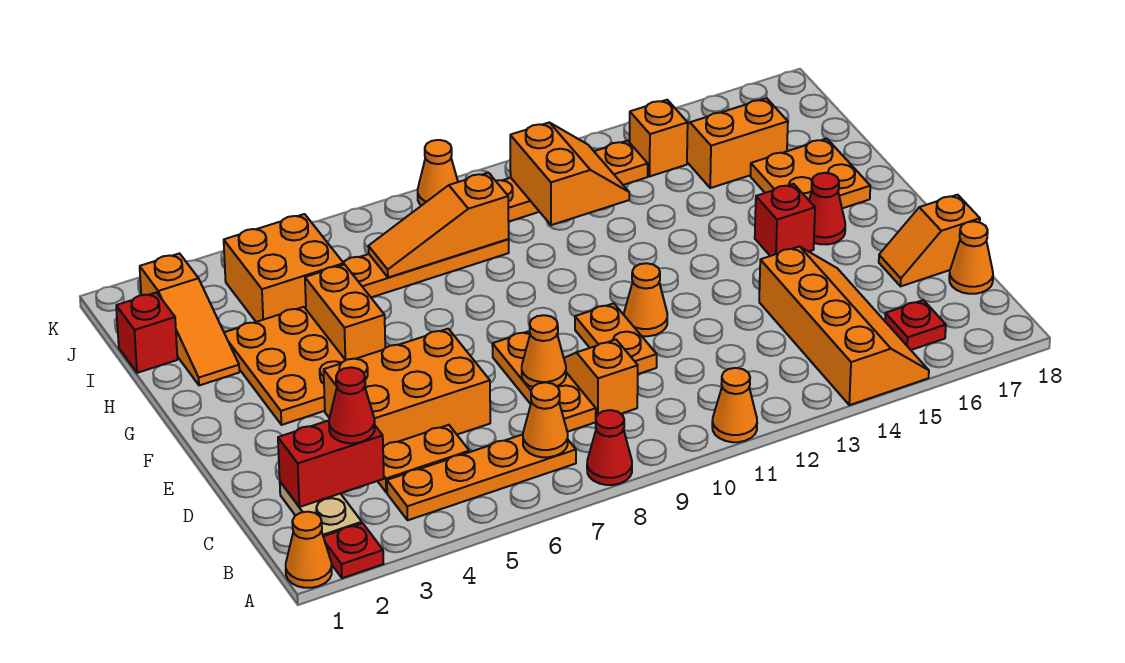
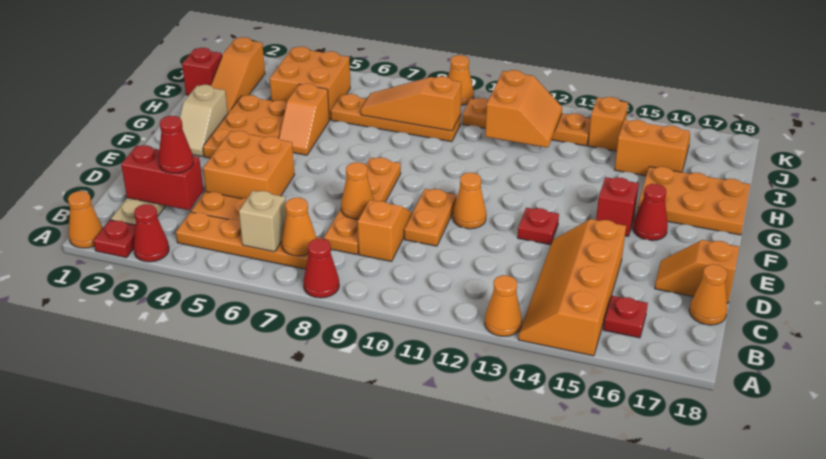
none -> red 1x1 cone [134,204,169,262]
orange 1x1 cone [712,368,757,442] -> orange 1x1 cone moved to [485,275,522,336]
orange 2x4 slope [759,247,929,405] -> orange 2x4 slope turned to [518,219,626,356]
none -> tan 1x1 brick [239,191,286,252]
orange 1x3 plate [492,331,596,432] -> orange 1x4 plate [324,158,401,255]
orange 2x3 brick [324,329,490,447] -> orange 2x2 brick [203,131,295,199]
none -> red 1x1 plate [518,208,559,245]
none -> tan 1x2 slope [180,85,228,157]
orange 1x2 brick [305,265,385,360] -> orange 1x2 slope [279,84,329,155]
orange 2x2 plate [751,139,870,208] -> orange 2x3 plate [637,167,750,235]

